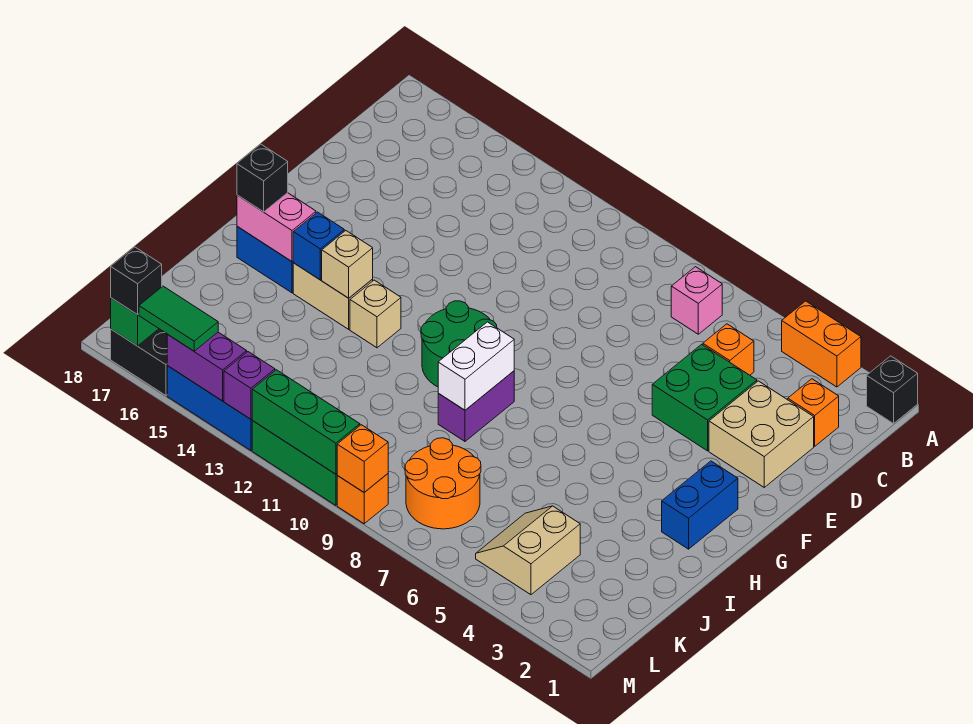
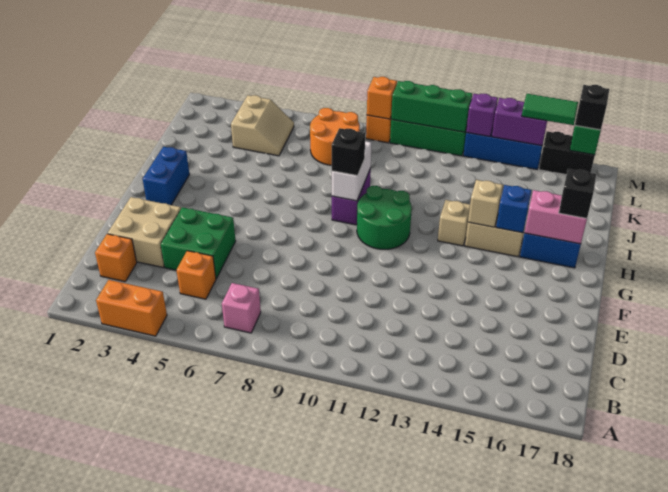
black 1x1 brick [867,356,918,424] -> black 1x1 brick moved to [332,128,365,176]

